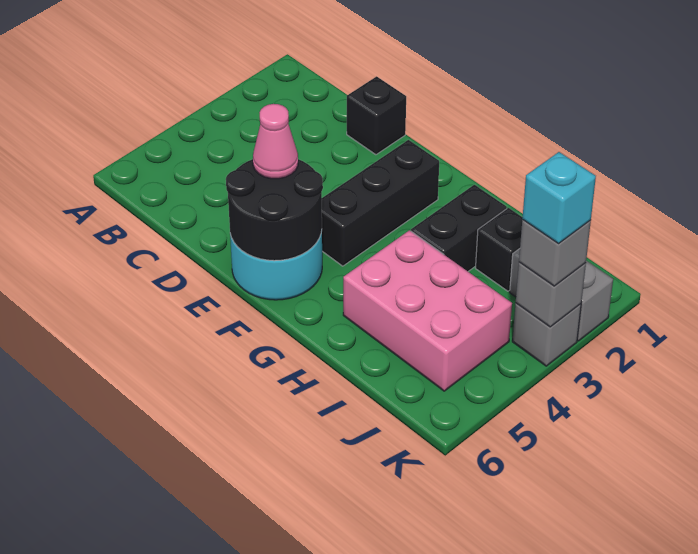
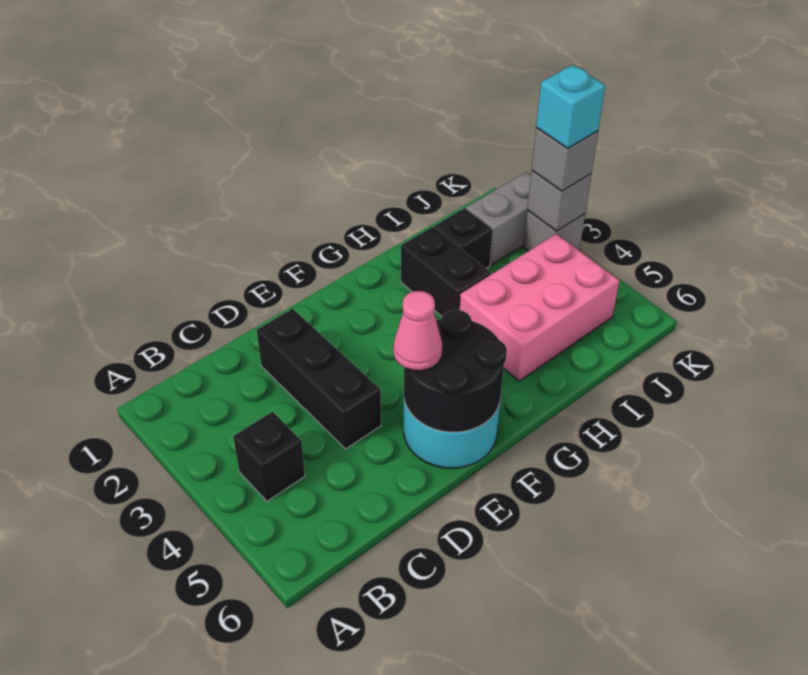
black 1x1 brick [347,76,406,155] -> black 1x1 brick moved to [233,412,305,501]
black 1x3 brick [322,140,439,266] -> black 1x3 brick moved to [257,309,381,449]

